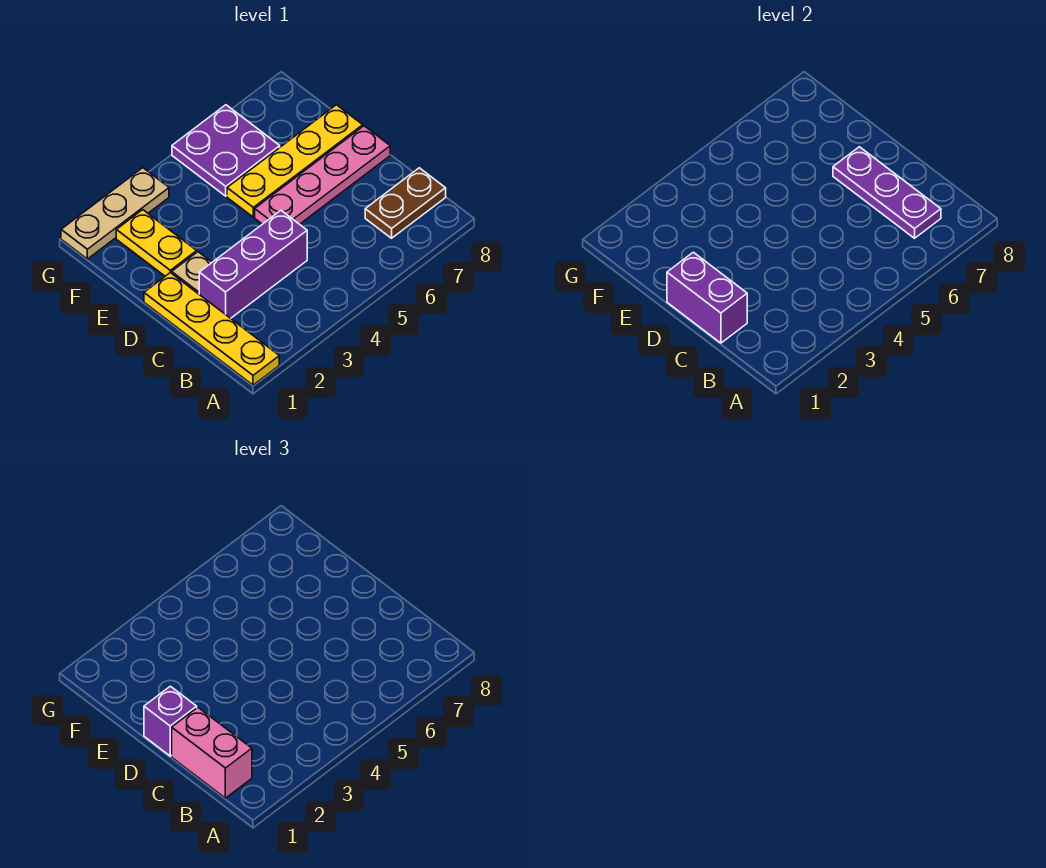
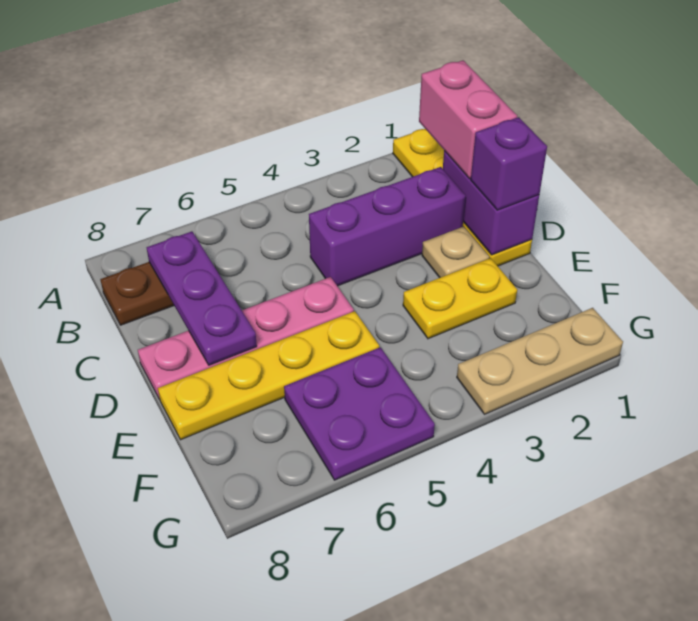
yellow 1x2 plate [116,210,197,276] -> yellow 1x2 plate turned to [403,258,517,339]

